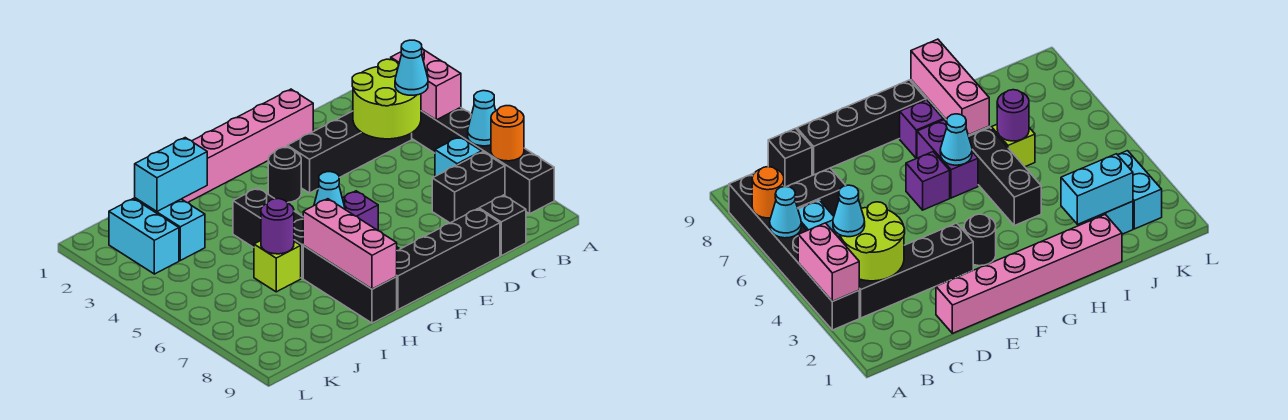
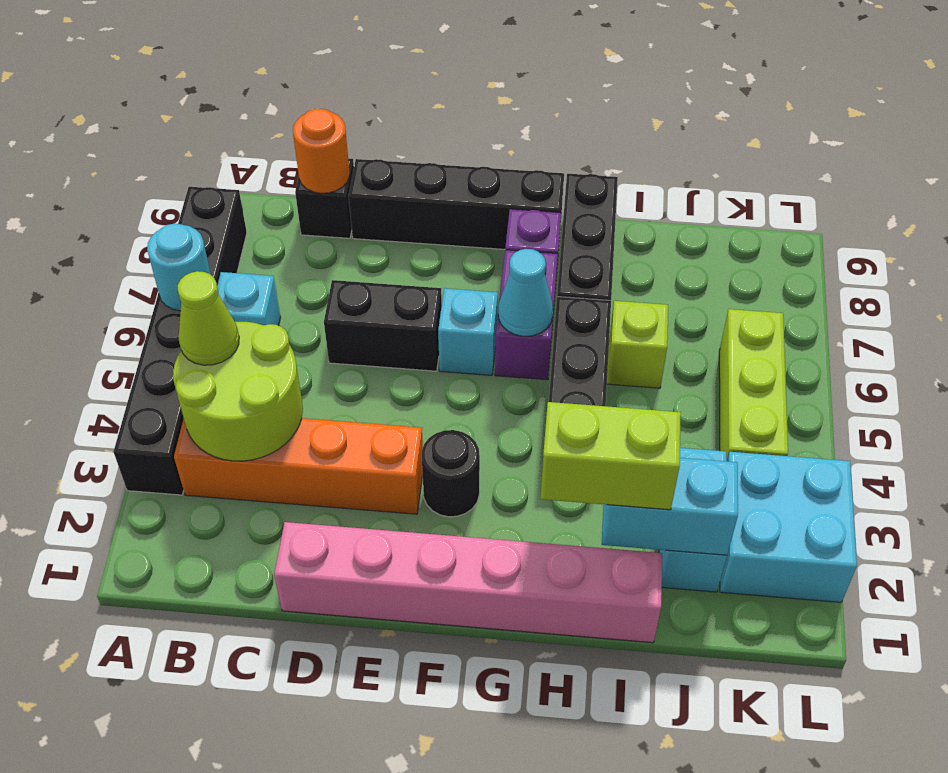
pink 1x2 brick [391,49,461,120] -> none
cyan 1x1 cone [468,91,496,146] -> cyan 1x1 round brick [147,224,211,311]
orange 1x1 round brick [491,106,524,161] -> orange 1x1 round brick moved to [293,109,350,193]
black 1x4 brick [287,111,412,193] -> orange 1x4 brick [174,418,423,514]
cyan 1x1 cone [395,40,428,95] -> lime 1x1 cone [178,271,239,365]
black 1x2 brick [432,152,505,223] -> black 1x2 brick moved to [324,280,442,371]
purple 1x1 brick [342,191,378,230] -> cyan 1x1 brick [438,288,498,375]
none -> lime 1x2 brick [540,402,681,510]
pink 1x3 brick [303,199,397,289] -> none
purple 1x1 round brick [261,199,294,254] -> none
cyan 1x2 brick [109,199,179,274] -> cyan 2x2 brick [720,452,857,602]
none -> lime 1x3 brick [719,309,788,459]

